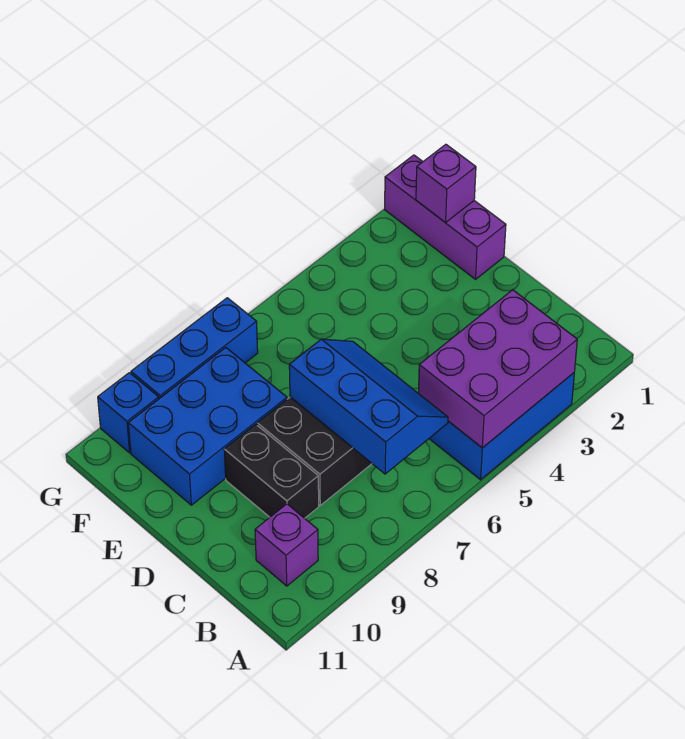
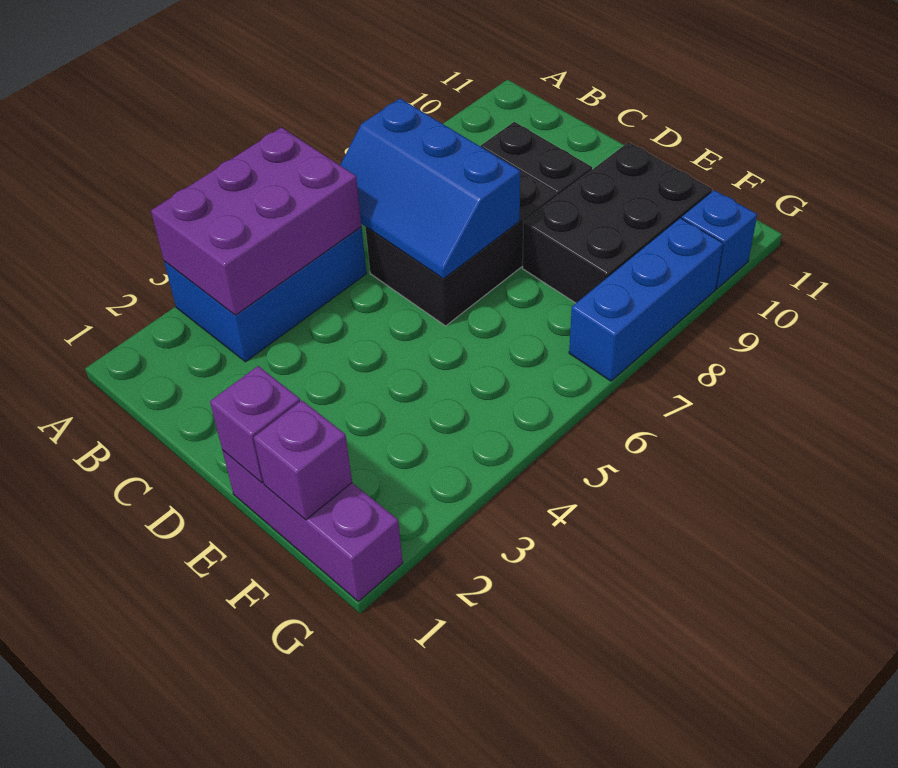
purple 1x1 brick [255,504,318,586] -> purple 1x1 brick moved to [210,366,300,483]
blue 2x3 brick [128,348,287,505] -> black 2x3 brick [523,142,712,303]

